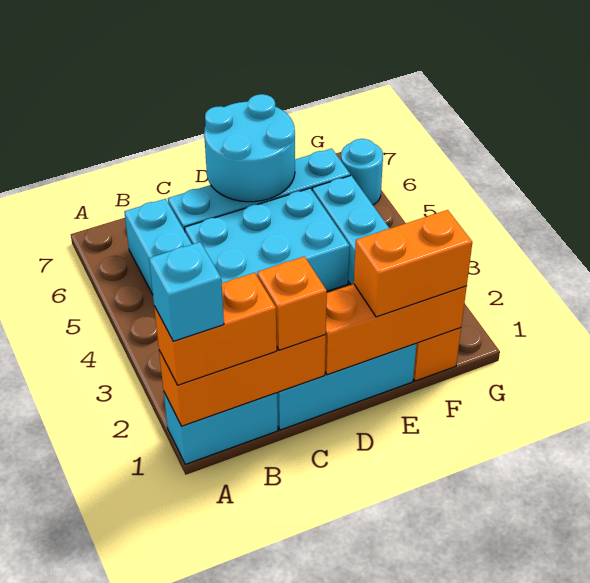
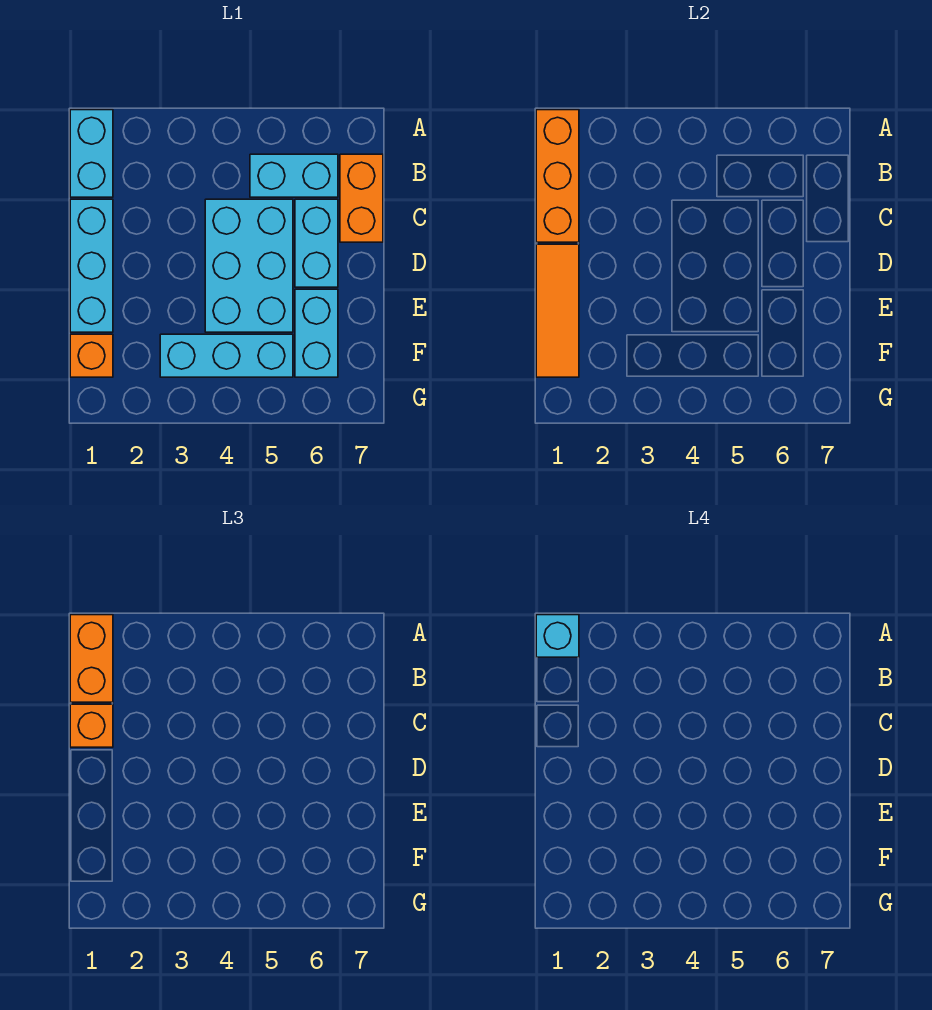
orange 1x3 brick [325,284,467,375] -> orange 1x3 tile [536,244,579,377]
cyan 2x2 round brick [204,94,295,202] -> none
orange 1x2 brick [354,210,472,317] -> orange 1x2 brick moved to [340,154,383,242]
cyan 1x1 round brick [341,139,383,205] -> none

